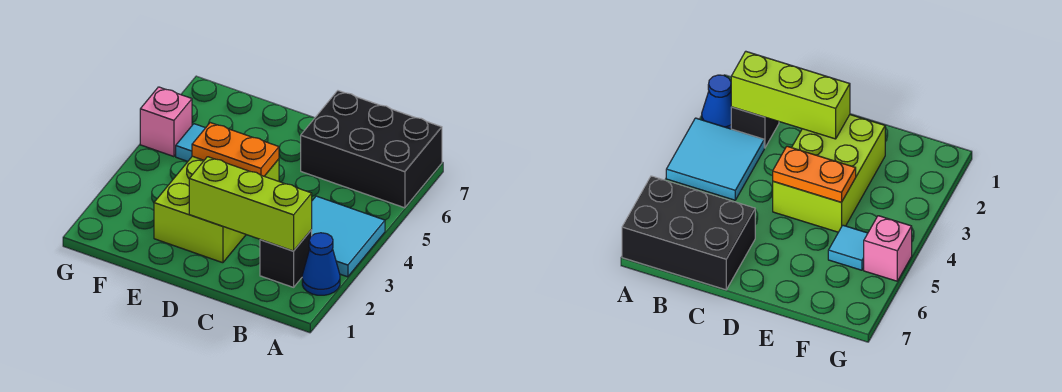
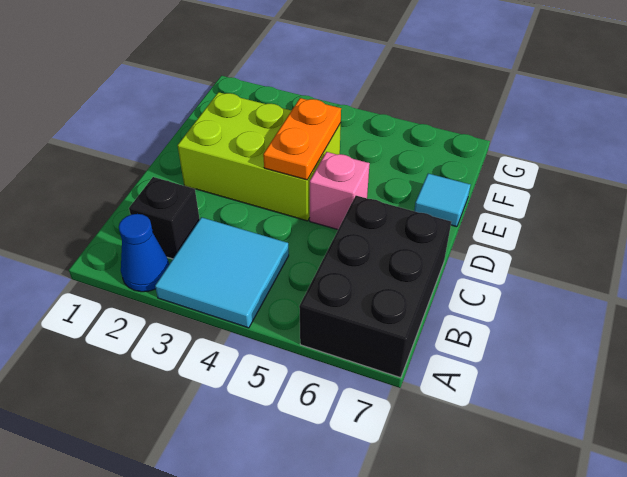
lime 1x3 brick [189,157,312,251] -> none
cyan 1x1 tile [176,124,205,161] -> cyan 1x1 tile moved to [414,174,470,227]
pink 1x1 brick [140,87,192,157] -> pink 1x1 brick moved to [310,152,370,230]

